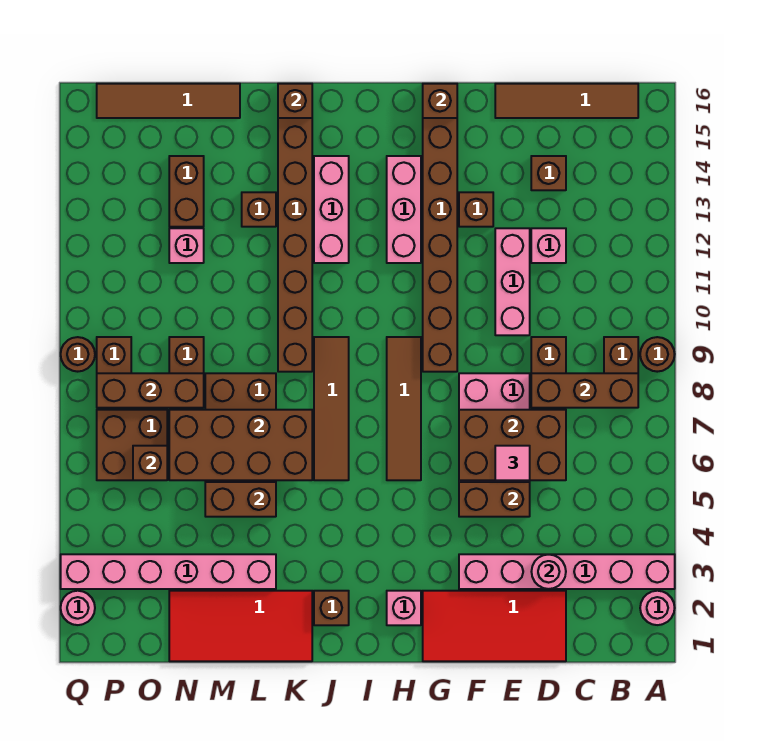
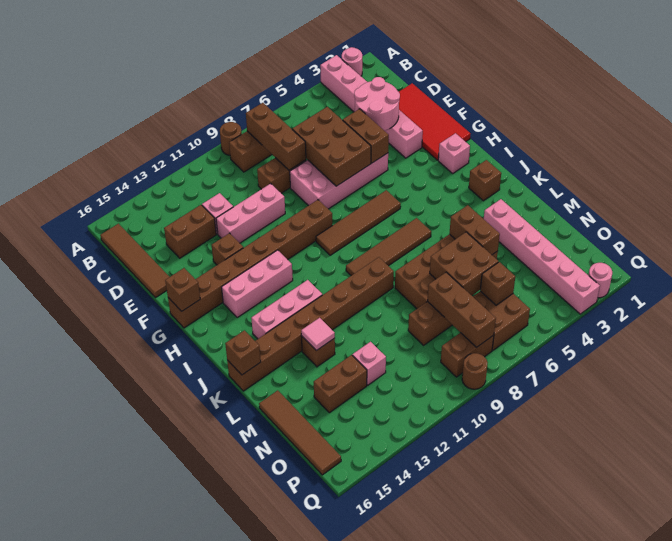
pink 1x1 round brick [531,554,566,589] -> pink 2x2 round brick [354,77,400,131]
brown 1x1 brick [531,156,566,190] -> brown 1x2 brick [164,205,216,258]
pink 1x1 tile [495,446,530,480] -> pink 1x1 tile moved to [301,318,335,351]
red 2x4 tile [169,591,312,661] -> none
brown 2x4 brick [169,410,312,480] -> brown 2x2 brick [430,232,498,295]

